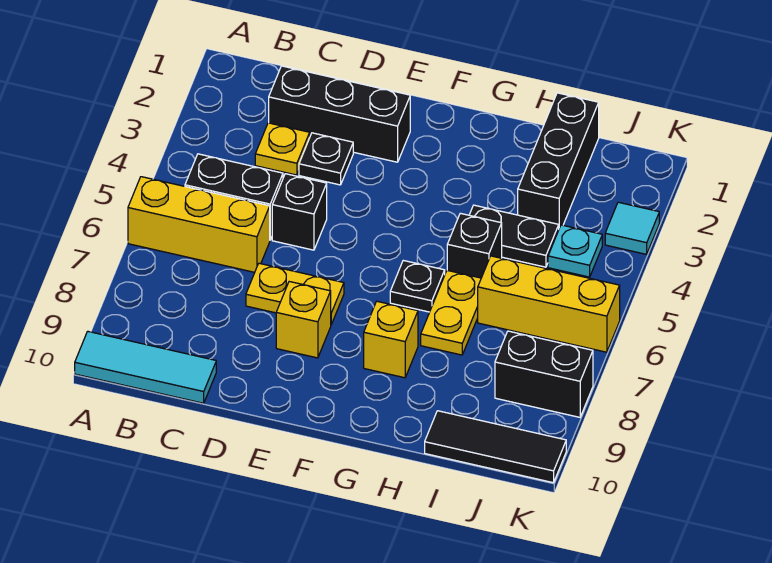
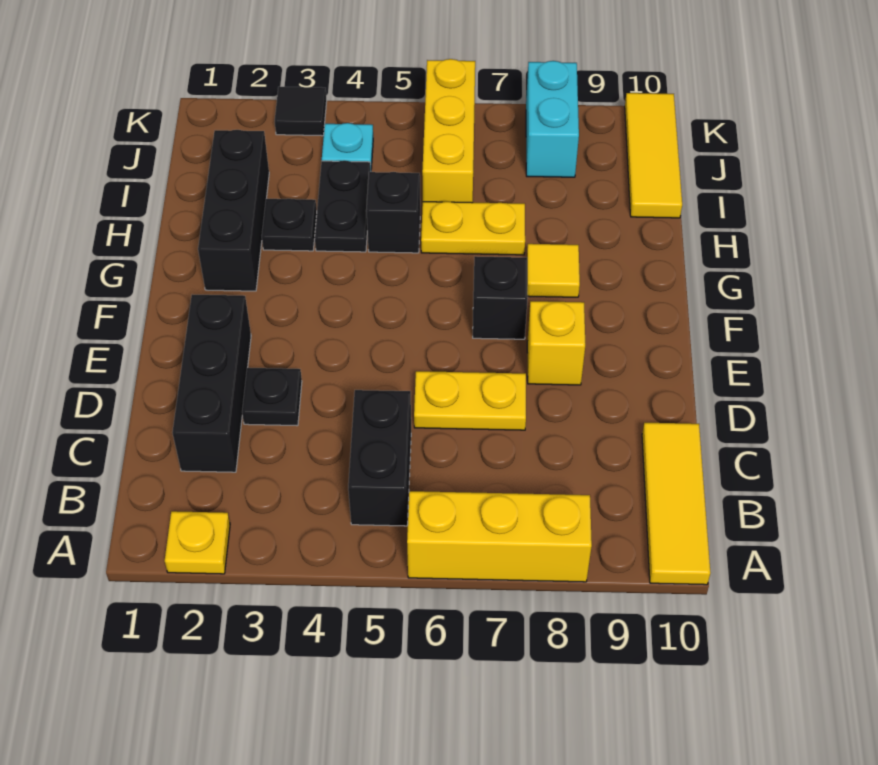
yellow 1x3 brick [128,177,270,272] -> yellow 1x3 brick turned to [407,491,592,582]
cyan 1x3 tile [75,331,216,403] -> yellow 1x3 tile [642,423,711,585]
yellow 1x1 plate [255,123,310,175] -> yellow 1x1 plate moved to [165,511,230,574]
black 1x1 brick [272,174,327,250] -> black 1x1 brick moved to [473,256,528,339]
yellow 1x2 plate [246,263,344,324] -> yellow 1x2 plate turned to [414,371,526,430]
black 1x1 plate [390,260,445,312] -> black 1x1 plate moved to [262,199,317,251]
yellow 1x1 brick [364,301,418,378] -> yellow 1x1 tile [527,244,580,297]
black 1x3 brick [518,93,599,228] -> black 1x3 brick turned to [198,130,269,291]
black 1x3 tile [425,411,566,483] -> yellow 1x3 tile [625,93,682,218]
black 1x2 brick [495,331,593,417] -> cyan 1x2 brick [526,61,579,177]
cyan 1x1 tile [605,202,659,254] -> black 1x1 tile [275,87,327,136]

